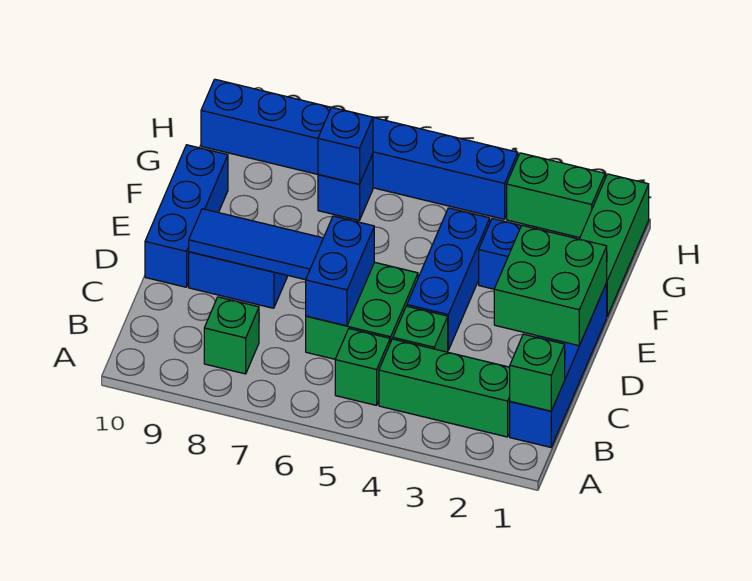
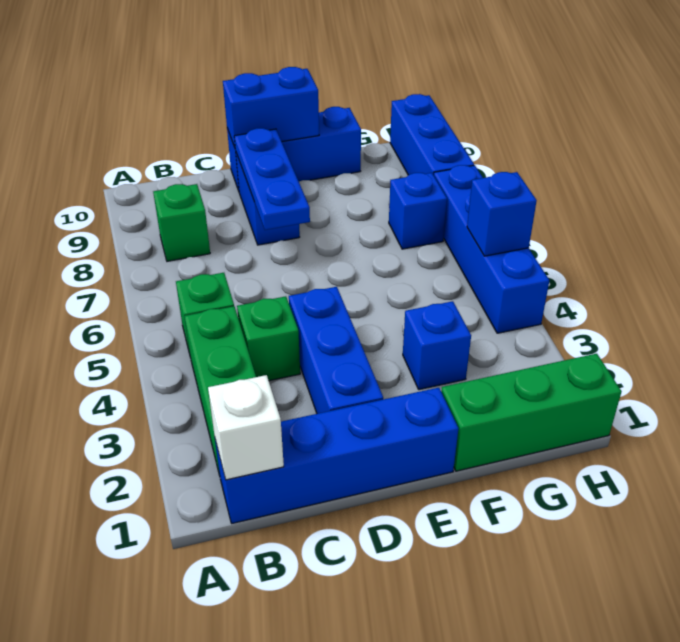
green 1x1 brick [510,334,565,411] -> white 1x1 brick [208,375,284,480]
green 2x2 brick [306,262,418,359] -> none
blue 1x2 brick [306,216,374,326] -> blue 1x2 brick moved to [223,67,319,148]
green 2x2 brick [494,225,607,346] -> none
blue 1x3 brick [407,208,490,350] -> blue 1x3 brick turned to [289,287,383,414]
blue 1x3 tile [189,209,323,280] -> blue 1x3 plate [234,128,310,230]
blue 1x1 brick [318,107,373,184] -> blue 1x1 brick moved to [467,172,537,256]
green 1x2 brick [507,153,605,238] -> none

